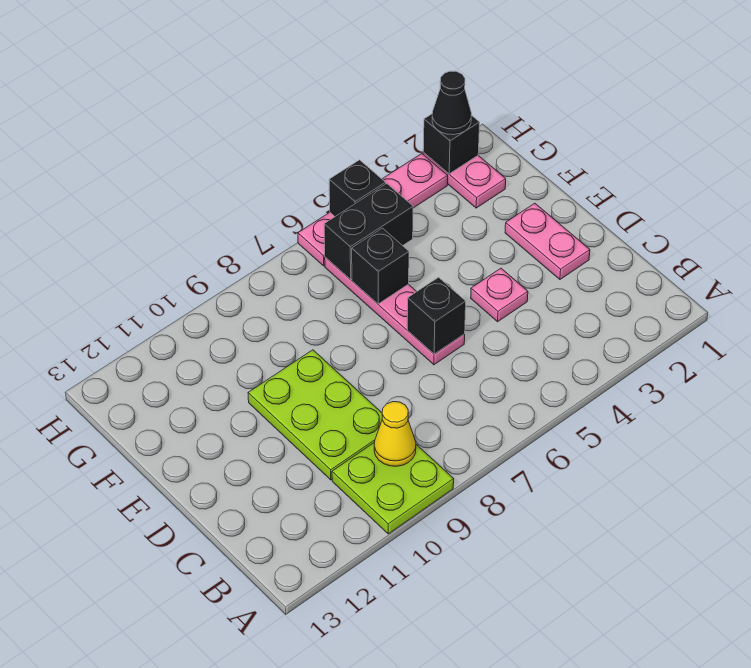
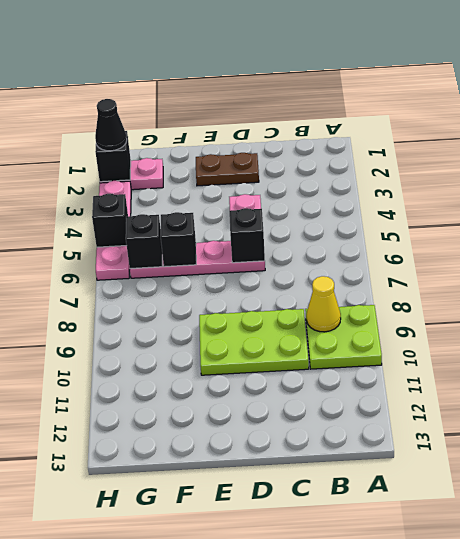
pink 1x2 plate [505,203,590,279] -> brown 1x2 plate [196,153,259,186]
black 1x2 brick [324,184,413,279] -> black 1x1 brick [126,214,162,269]

